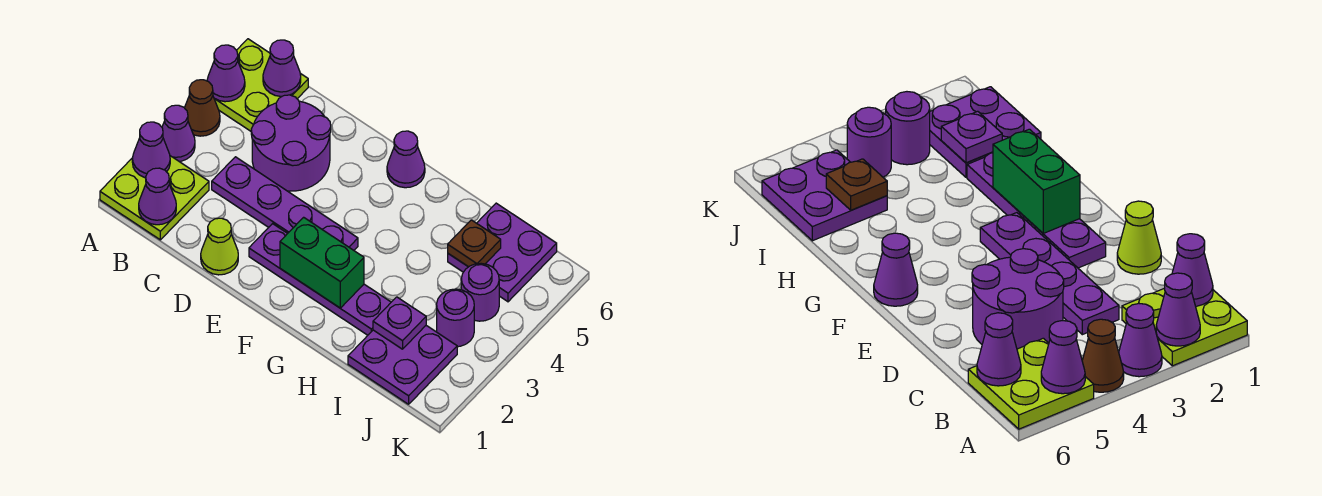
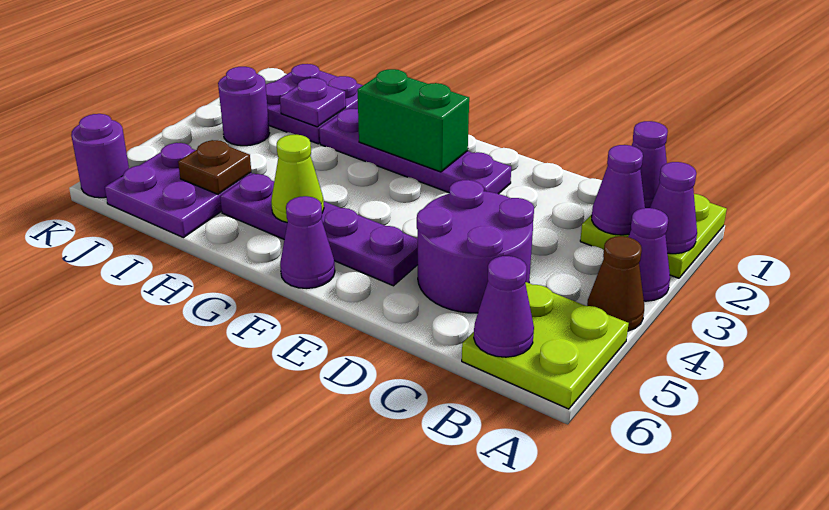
purple 1x1 cone [207,45,245,102] -> purple 1x1 cone moved to [592,145,645,235]
purple 1x4 plate [212,157,358,250] -> purple 1x4 plate moved to [220,173,418,286]
lime 1x1 cone [201,218,238,275] -> lime 1x1 cone moved to [271,135,324,222]
purple 1x1 round brick [461,263,499,321] -> purple 1x1 round brick moved to [71,114,129,198]

